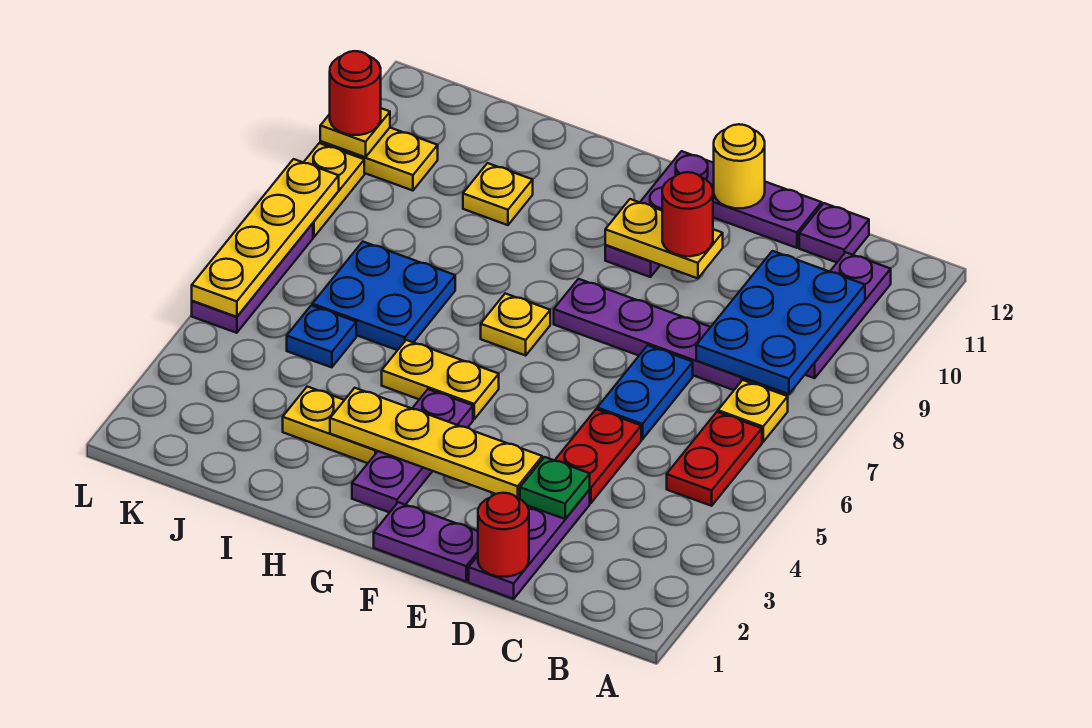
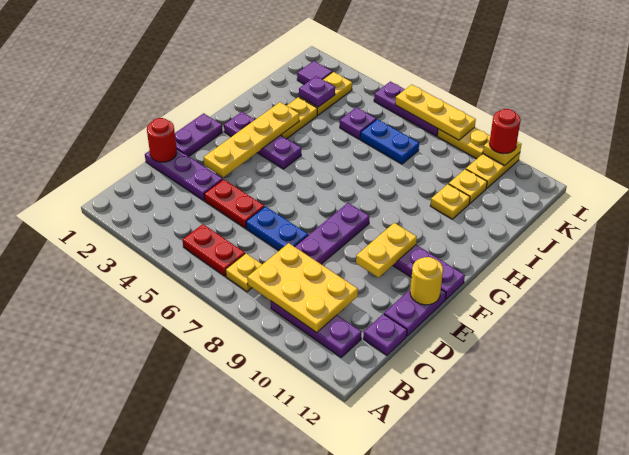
blue 2x3 plate [696,251,865,394] -> yellow 2x3 plate [247,243,358,333]
green 1x1 plate [520,457,590,519] -> none
red 1x1 round brick [662,172,713,256] -> none
yellow 1x2 plate [382,340,499,419] -> yellow 1x2 plate moved to [299,72,352,115]
yellow 1x1 plate [481,293,550,355] -> yellow 1x1 plate moved to [449,169,487,204]
blue 2x2 plate [312,242,455,350] -> blue 1x2 plate [360,119,419,164]
none -> purple 1x1 plate [299,76,335,107]
blue 1x1 plate [287,305,356,367] -> purple 1x1 plate [340,107,376,139]
none -> purple 1x1 tile [297,61,332,84]
yellow 1x4 plate [192,159,339,317] -> yellow 1x3 plate [395,85,476,140]

